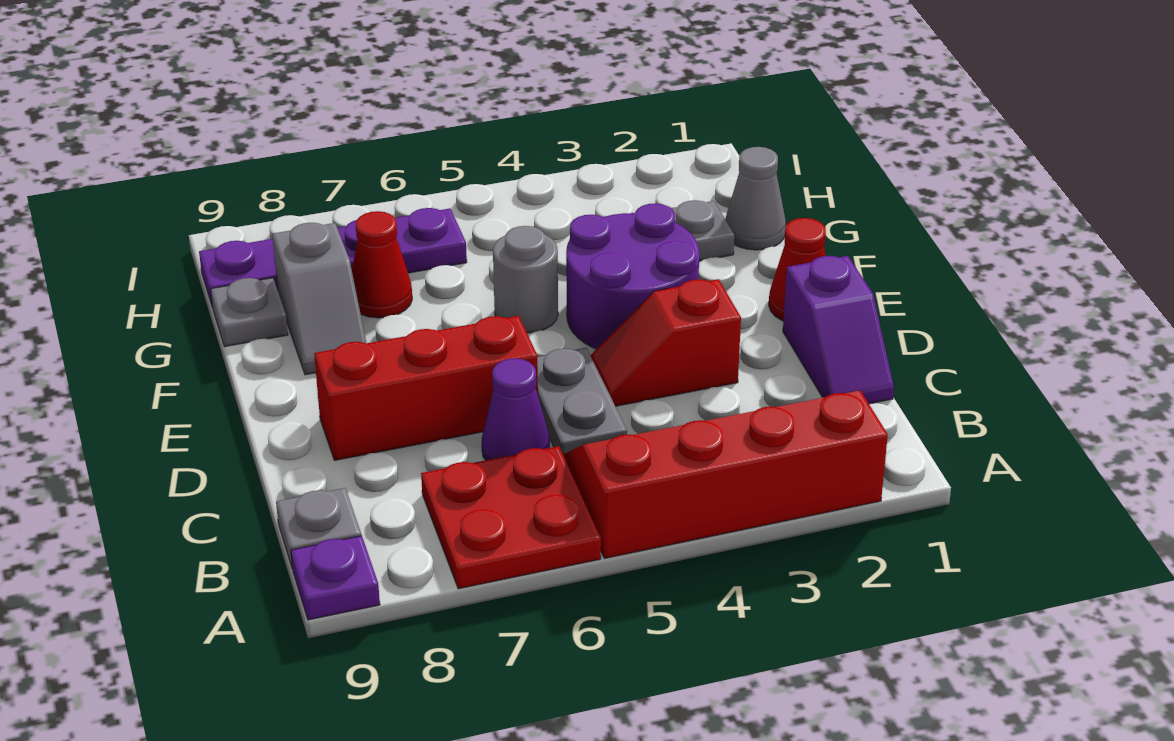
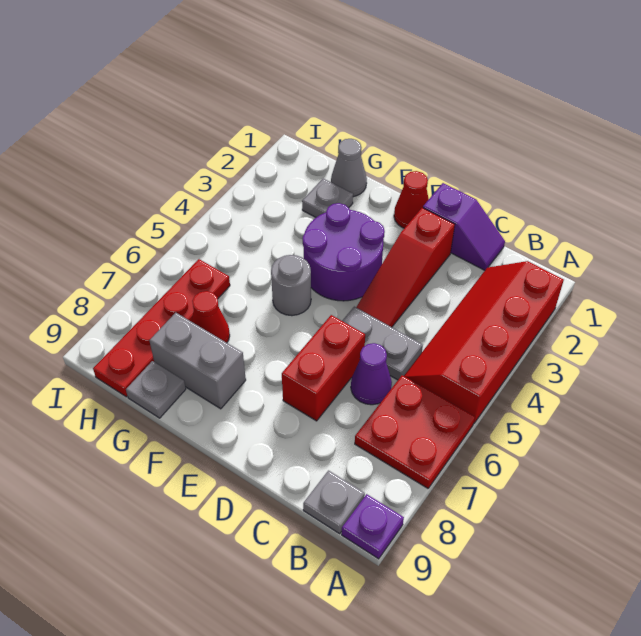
red 1x2 slope [590,279,741,406] -> red 1x3 slope [356,208,455,327]
red 1x3 brick [314,316,538,460] -> red 1x2 brick [282,315,365,421]
grey 1x2 slope [272,223,366,375] -> grey 1x2 brick [149,313,246,409]
purple 1x4 plate [199,208,467,307] -> red 1x4 plate [93,259,230,397]

